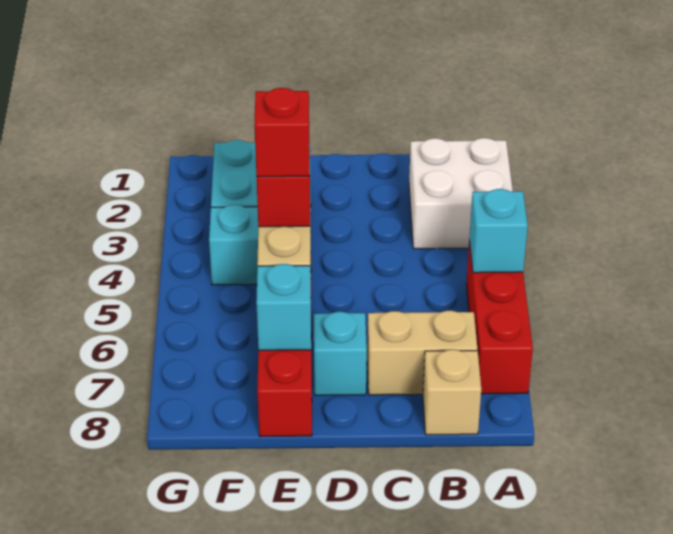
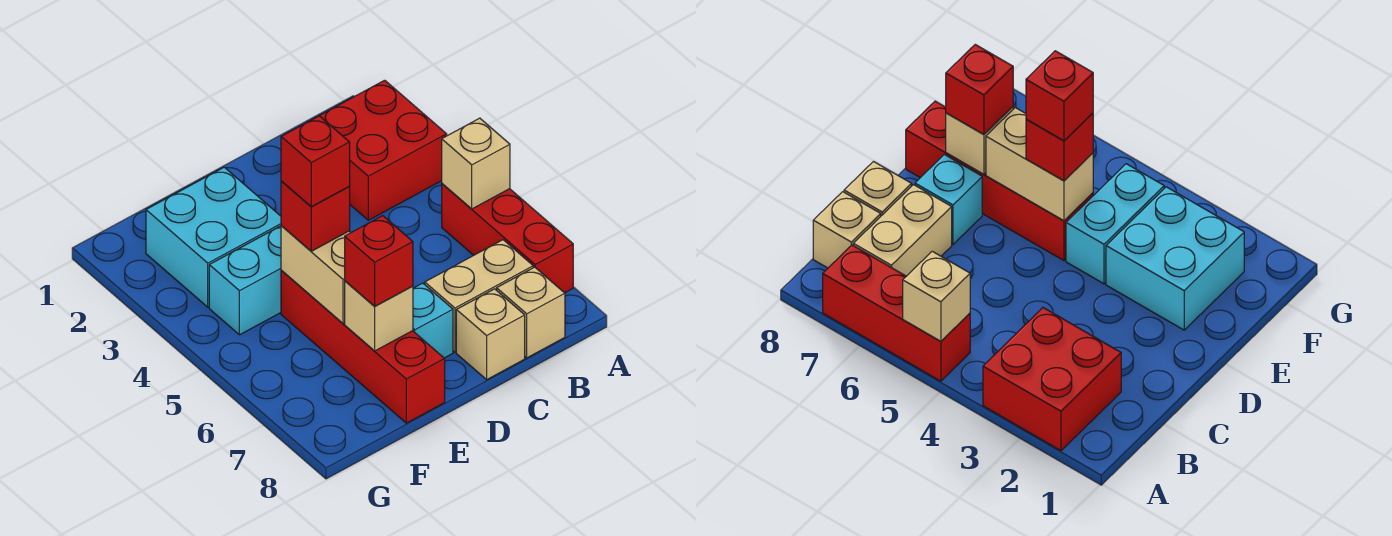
white 2x2 brick [409,138,513,249] -> red 2x2 brick [320,80,447,220]
cyan 1x1 brick [469,189,528,273] -> tan 1x1 brick [442,118,510,209]
none -> tan 1x1 brick [456,289,525,380]
cyan 1x1 brick [256,264,311,350] -> tan 1x1 brick [345,281,413,351]
none -> red 1x1 brick [345,216,413,306]

